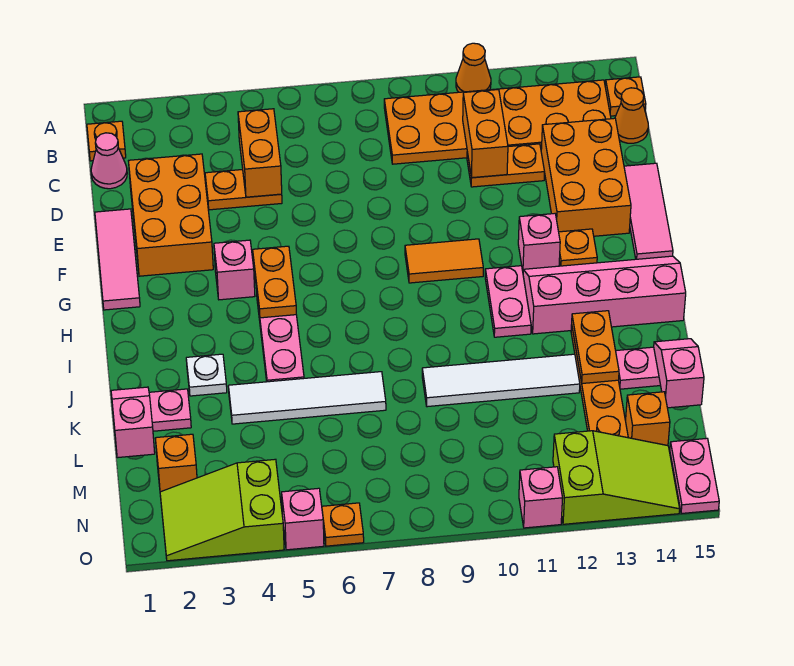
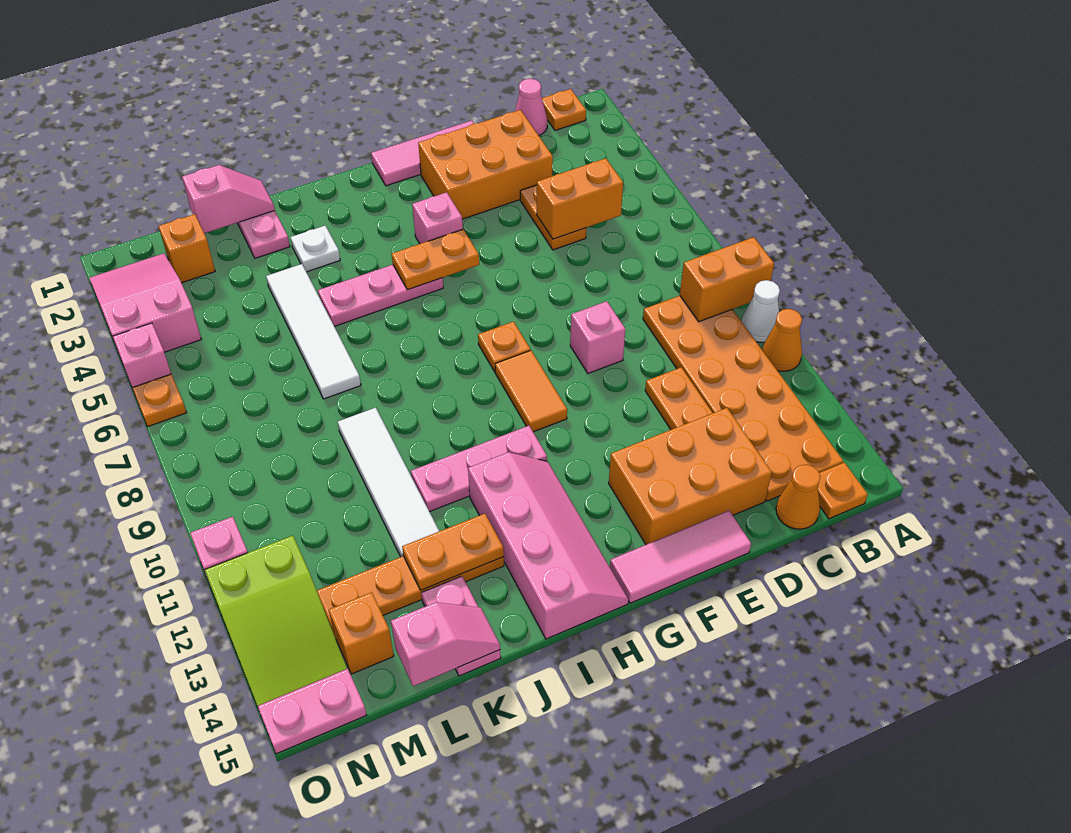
none -> white 1x1 cone [741,280,780,342]
orange 1x2 brick [463,89,508,178] -> orange 1x2 brick moved to [680,237,774,322]
pink 1x1 brick [518,214,560,271] -> pink 1x1 brick moved to [570,301,625,373]
orange 1x1 plate [559,229,597,266] -> orange 1x1 plate moved to [478,322,530,372]
pink 1x2 plate [485,266,531,337] -> pink 1x3 plate [411,426,547,512]
lime 2x3 slope [160,459,284,561] -> pink 2x3 slope [89,253,201,356]

